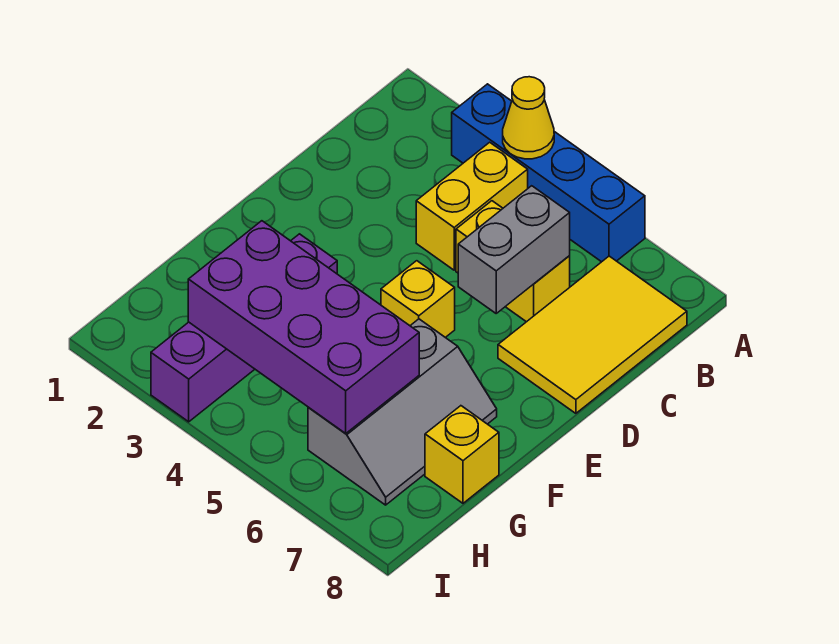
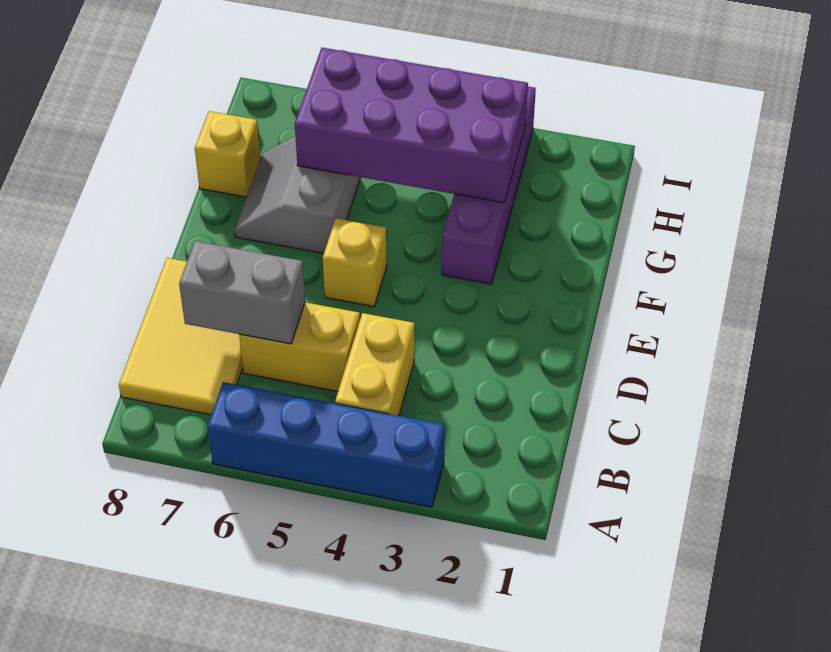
yellow 1x1 cone [503,77,554,159] -> none
grey 1x2 brick [458,186,570,313] -> grey 1x2 brick turned to [179,241,305,344]
grey 2x3 slope [308,319,497,505] -> grey 2x2 slope [235,136,360,254]

